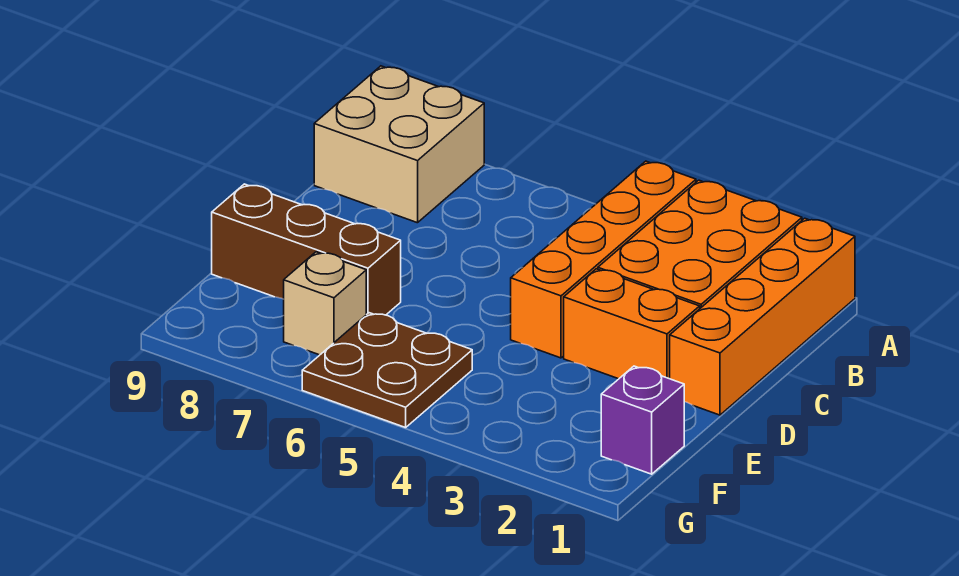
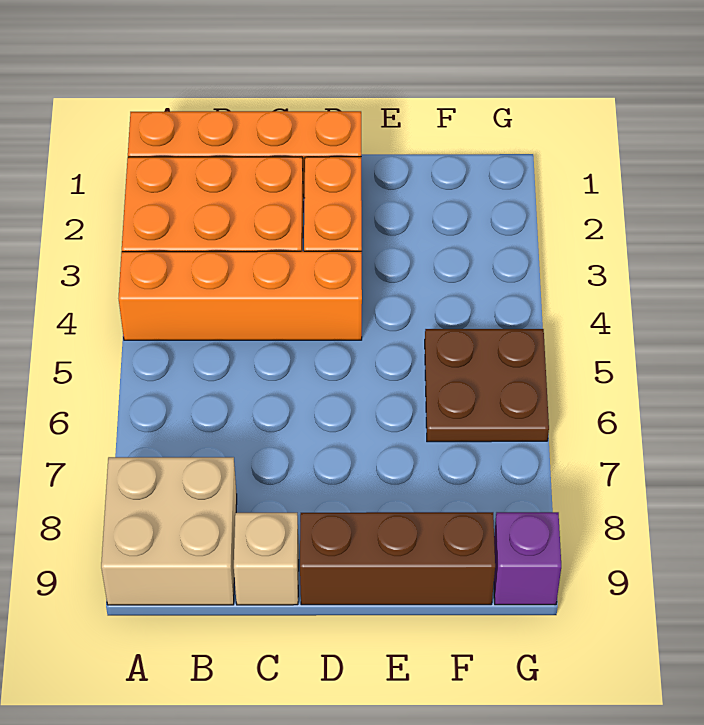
brown 1x3 brick [212,184,401,315] -> brown 1x3 brick turned to [300,512,495,605]
purple 1x1 brick [601,366,684,474] -> purple 1x1 brick moved to [494,512,561,605]
tan 1x1 brick [284,252,366,355] -> tan 1x1 brick moved to [234,513,299,605]

